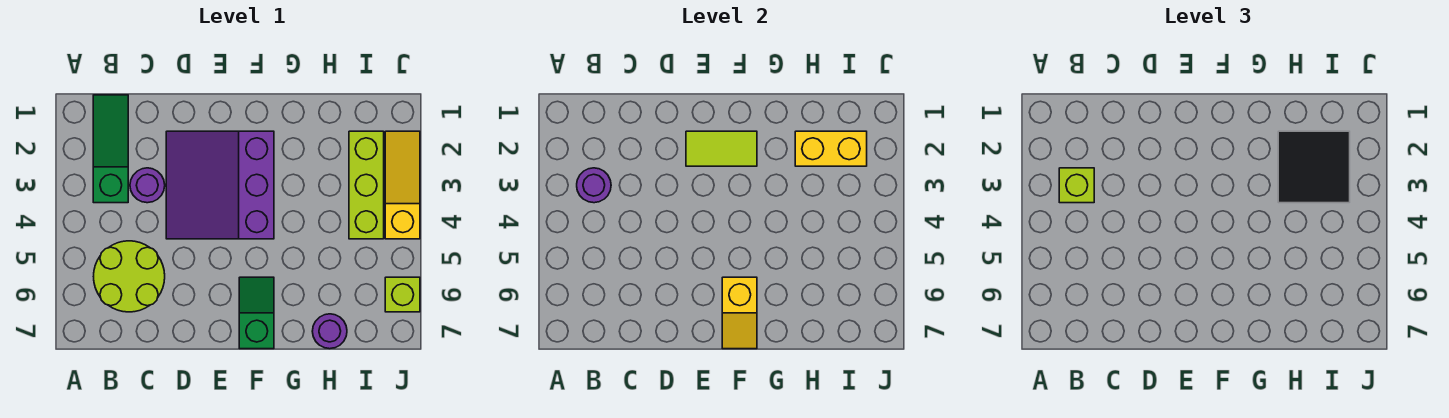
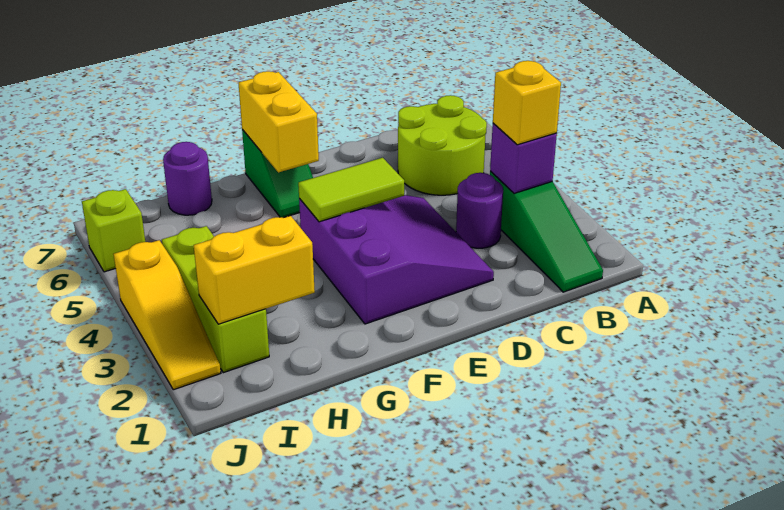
purple 1x1 round brick [577,168,611,203] -> purple 1x1 brick [490,123,557,193]
lime 1x1 brick [1059,168,1094,203] -> yellow 1x1 brick [493,61,561,145]
lime 1x2 tile [686,131,757,166] -> lime 1x2 tile moved to [298,158,404,222]
yellow 1x2 slope [722,277,757,349] -> yellow 1x2 brick [238,71,319,172]
black 2x2 tile [1278,131,1350,203] -> none

